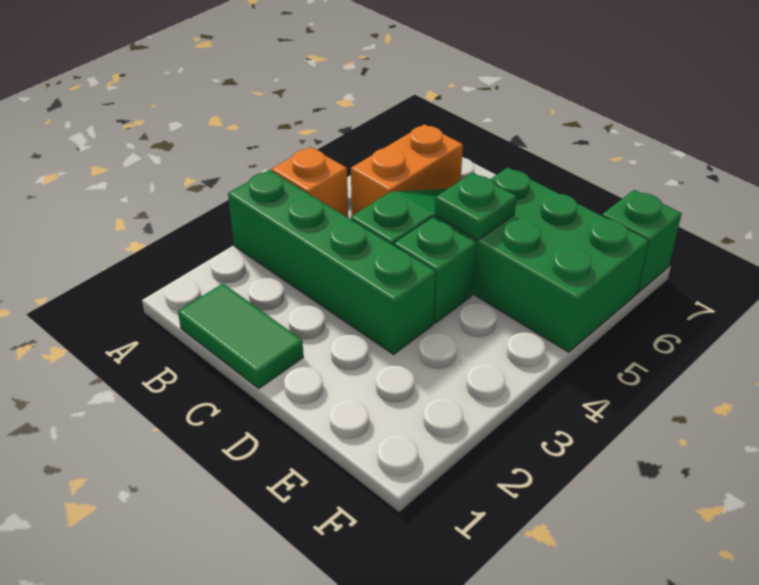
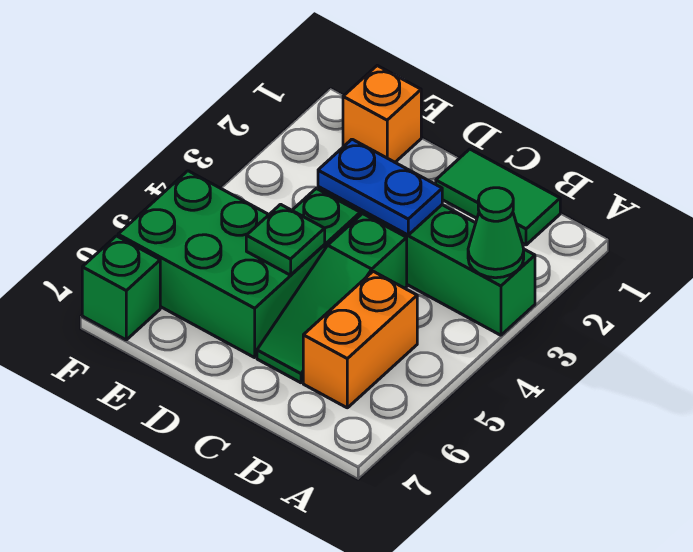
none -> green 1x1 cone [468,188,524,278]
orange 1x1 brick [271,147,348,217] -> orange 1x1 brick moved to [343,66,421,162]
none -> blue 1x2 plate [318,139,442,235]

